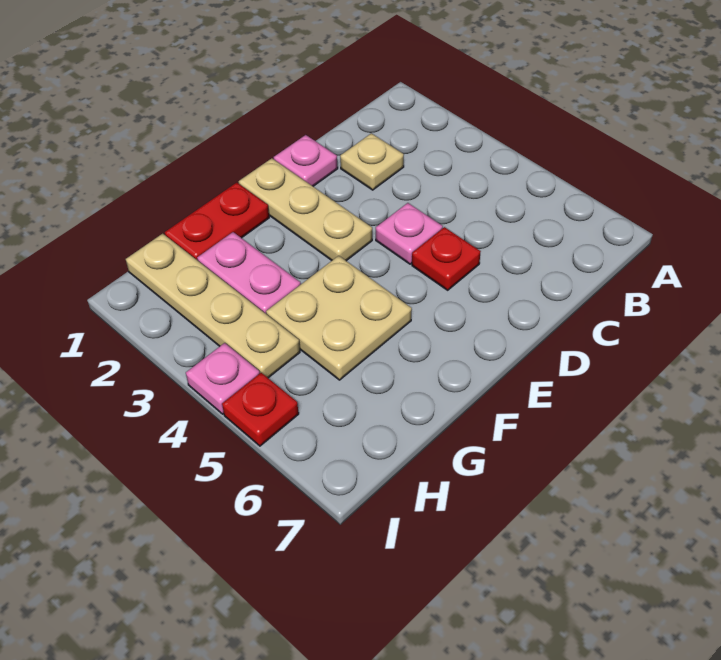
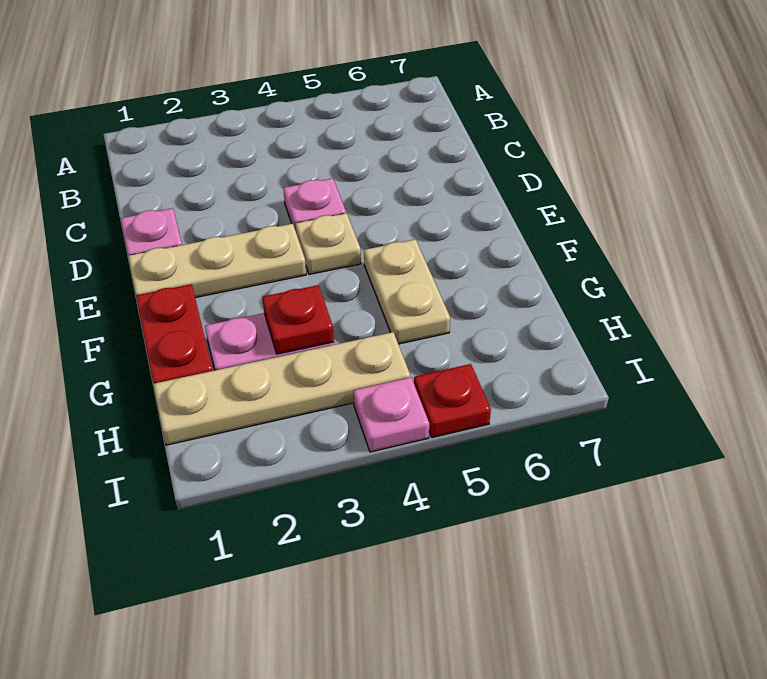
tan 1x1 plate [340,133,404,190] -> tan 1x1 plate moved to [296,213,361,274]
red 1x1 plate [412,227,481,290] -> red 1x1 plate moved to [262,285,334,354]
tan 2x2 plate [266,256,412,380] -> tan 1x2 plate [364,239,450,344]

